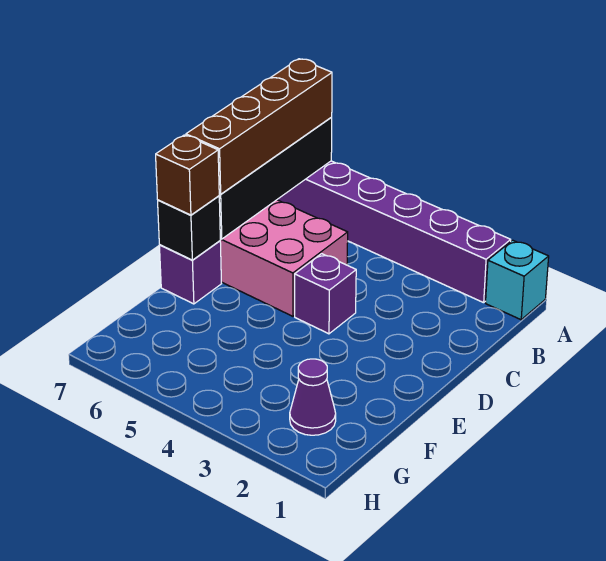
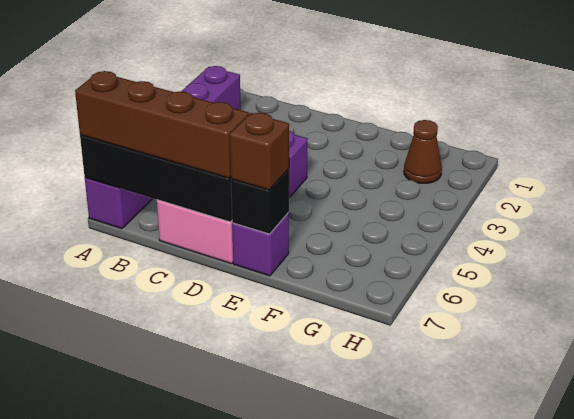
cyan 1x1 brick [486,240,549,320] -> none
purple 1x1 cone [290,359,336,435] -> brown 1x1 cone [404,120,442,183]

